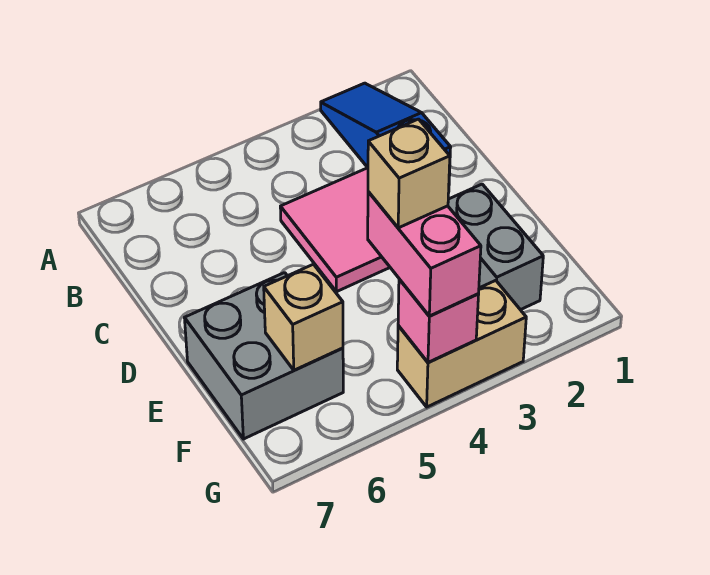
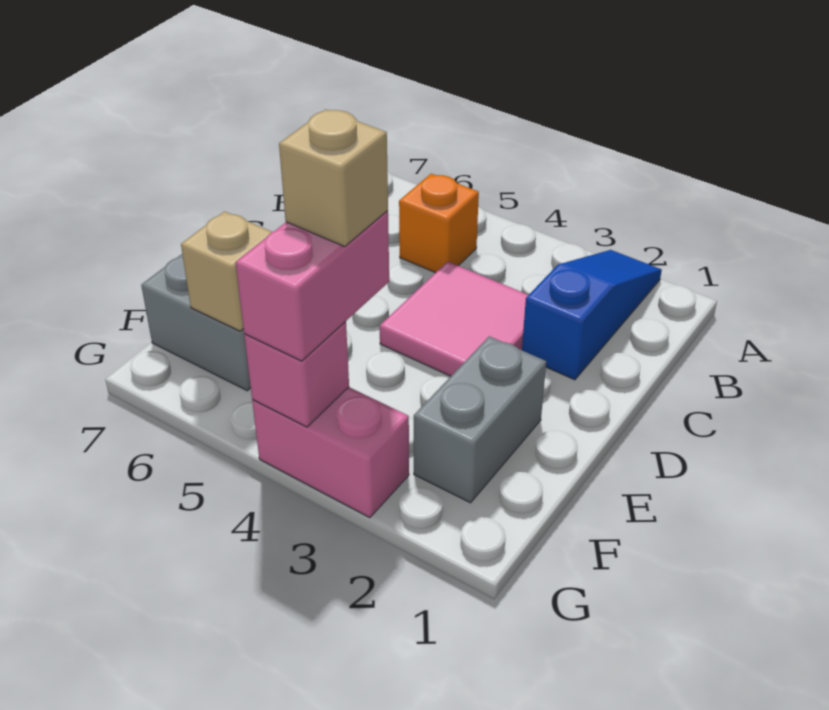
none -> orange 1x1 brick [399,174,479,273]
tan 1x2 brick [397,280,526,407] -> pink 1x2 brick [252,387,409,518]

